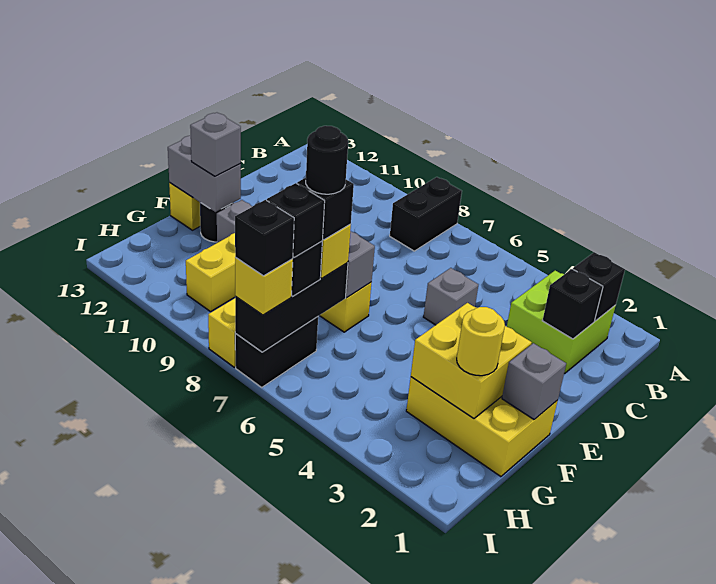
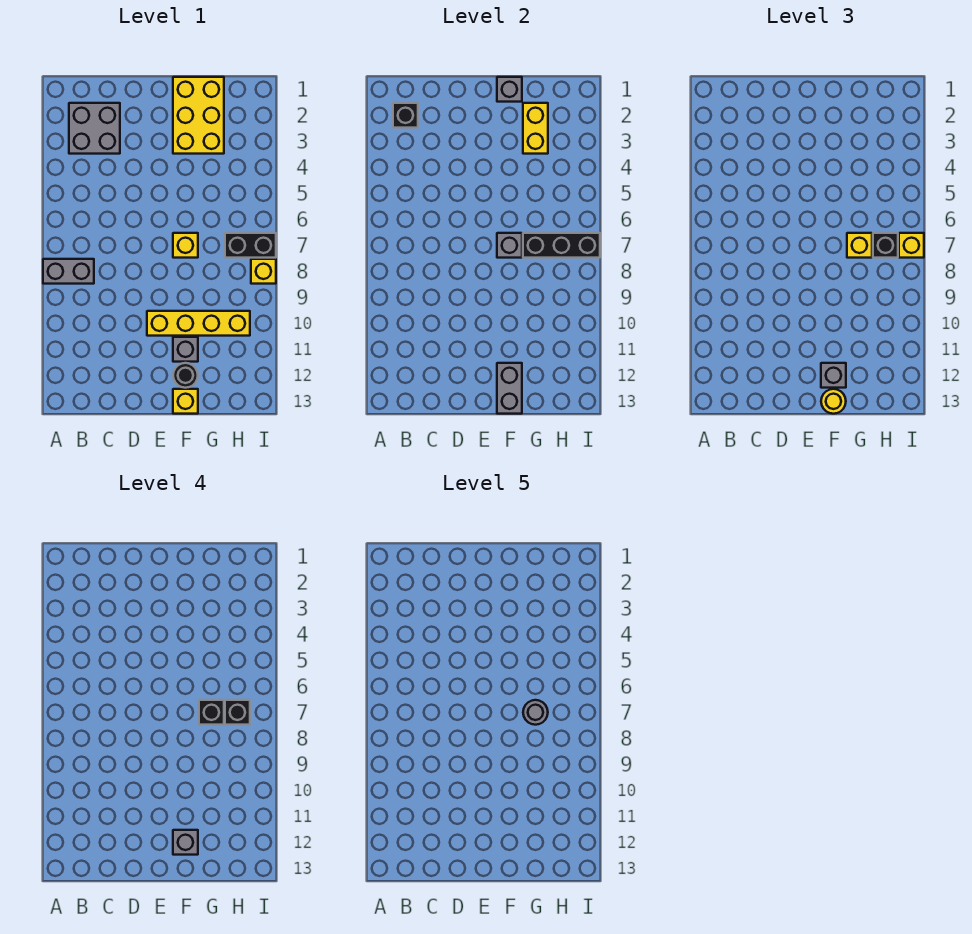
black 1x2 brick [390,177,462,251] -> grey 1x2 brick [43,259,94,284]
lime 2x2 brick [507,271,616,373] -> grey 2x2 brick [69,103,120,154]
black 1x1 brick [542,269,603,339] -> none
grey 1x1 brick [424,268,478,325] -> grey 1x1 brick moved to [173,830,198,855]
yellow 2x2 brick [411,303,532,418] -> yellow 1x2 brick [523,103,548,154]
yellow 1x1 round brick [457,307,505,376] -> yellow 1x1 round brick moved to [821,389,846,414]
black 1x1 round brick [306,126,348,194] -> grey 1x1 round brick [523,700,548,725]
black 1x1 brick [235,200,294,276] -> none

